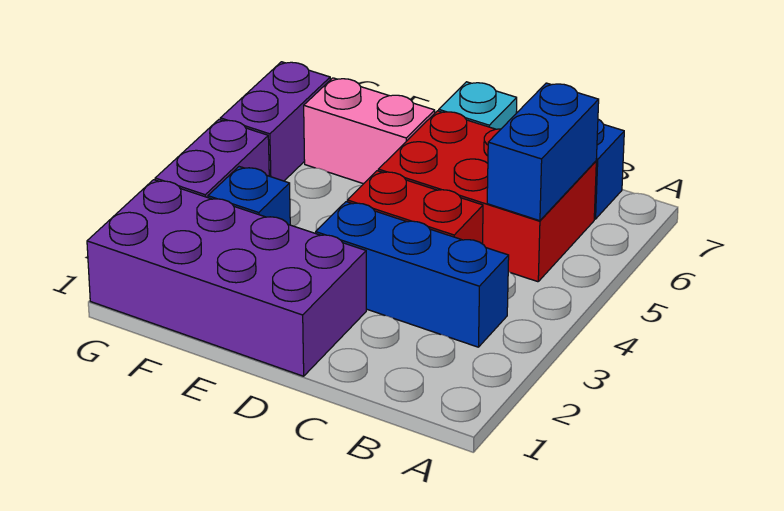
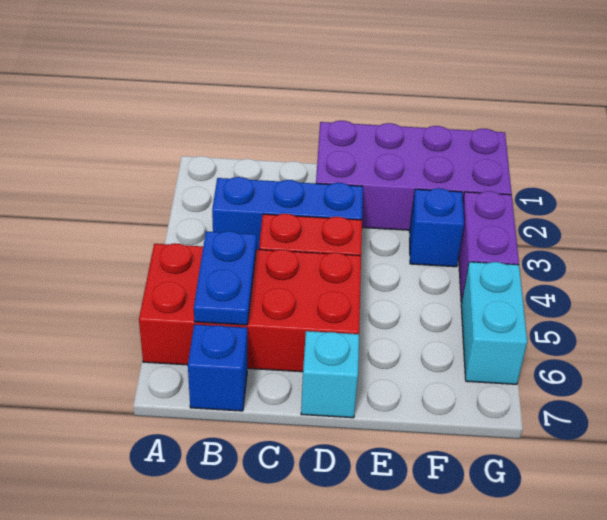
red 2x3 brick [378,111,596,282] -> red 2x4 brick [139,243,361,372]
blue 1x2 brick [487,83,599,221] -> blue 1x2 plate [194,231,256,325]
pink 1x2 brick [304,78,435,184] -> none
purple 1x2 brick [220,62,330,181] -> cyan 1x2 brick [461,262,527,384]

